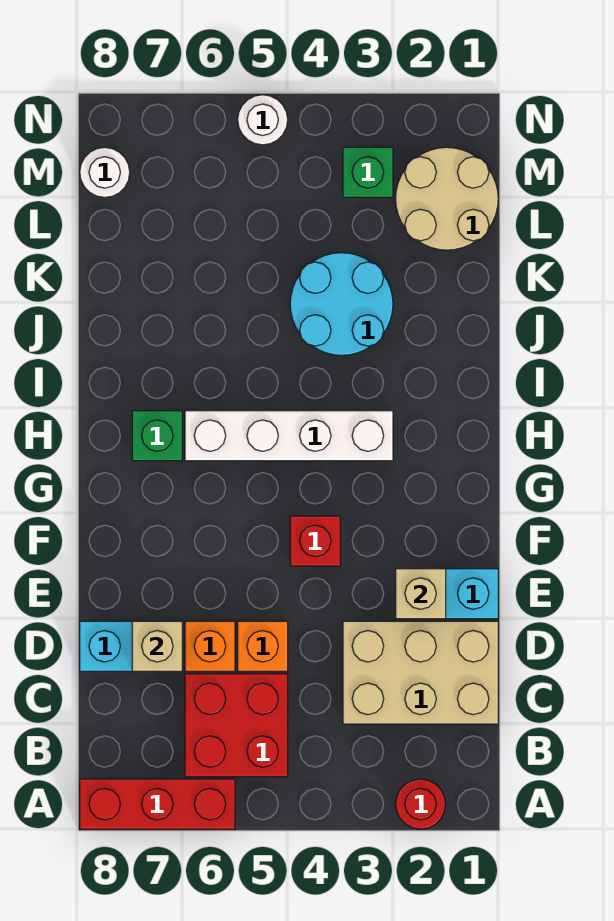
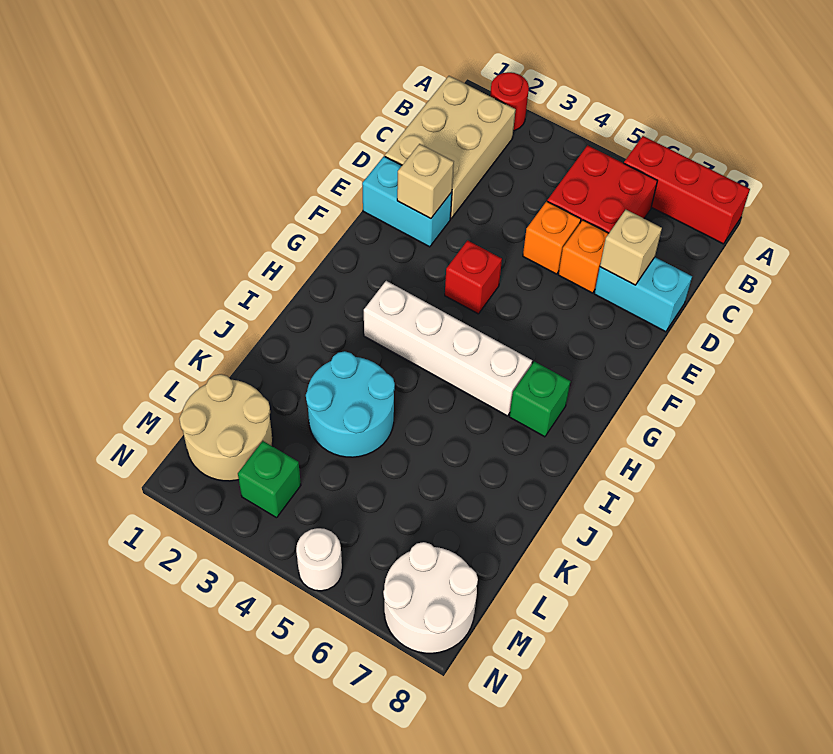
tan 2x3 brick [343,621,498,724] -> tan 2x3 brick turned to [385,76,516,218]
white 1x1 round brick [80,147,130,197] -> white 2x2 round brick [383,542,478,653]

